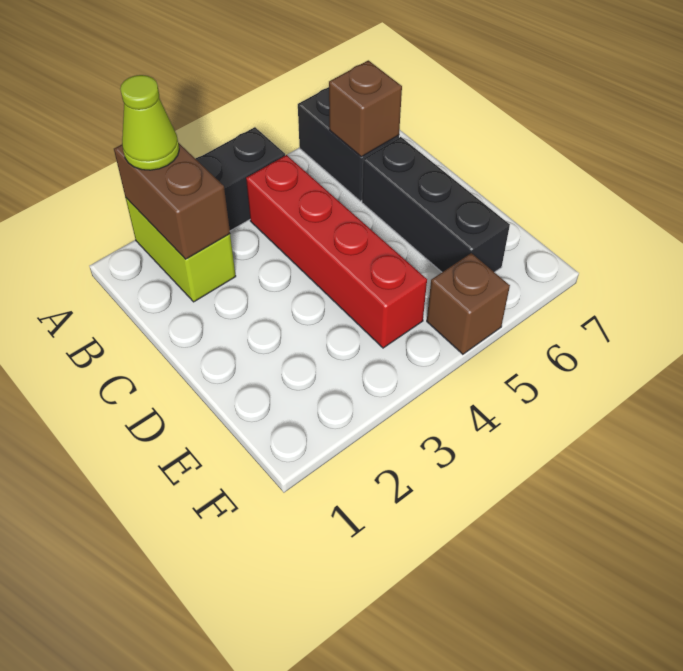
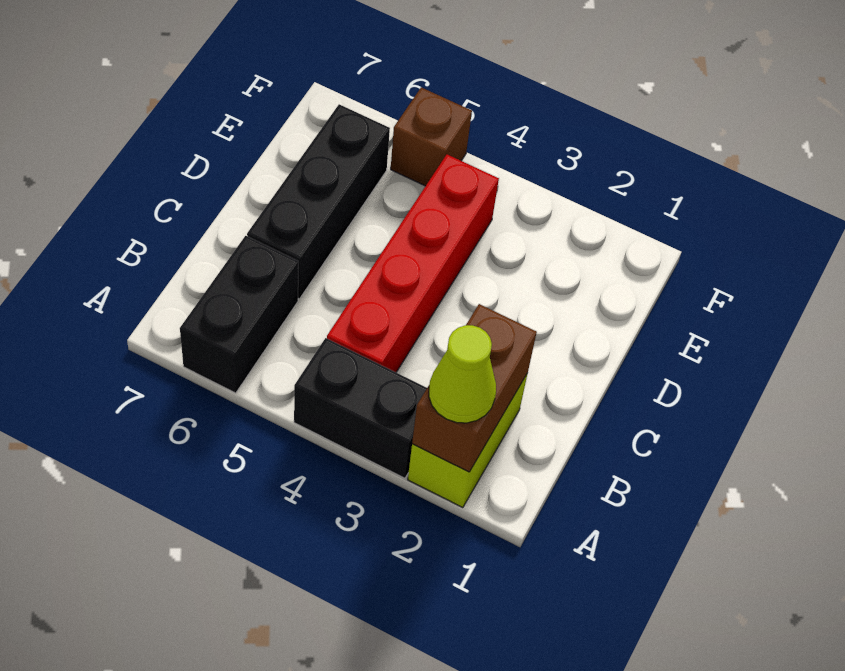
brown 1x1 brick [329,60,402,157] -> none

